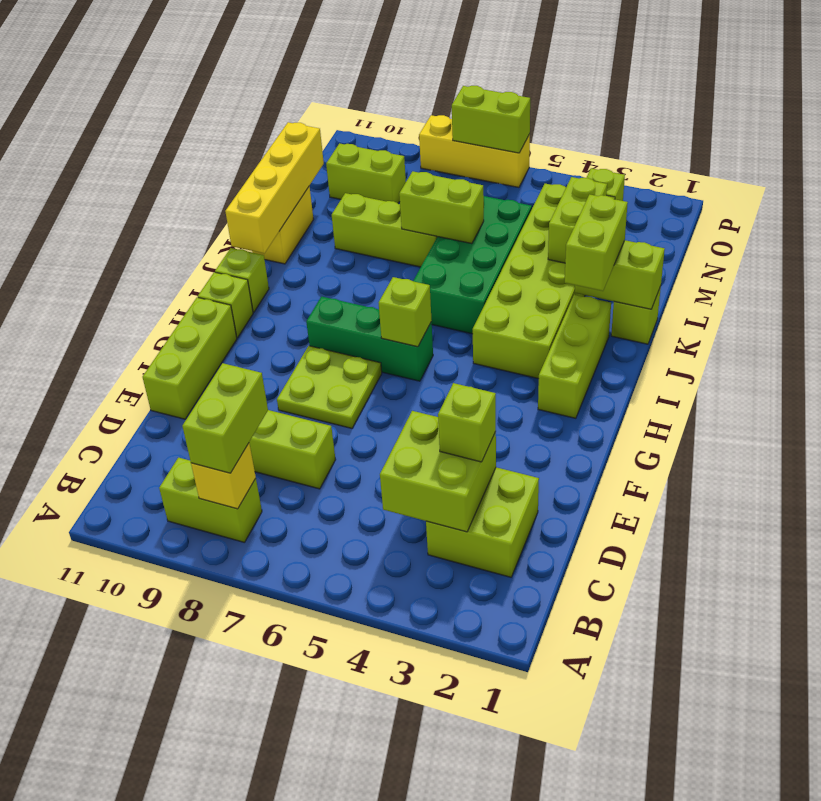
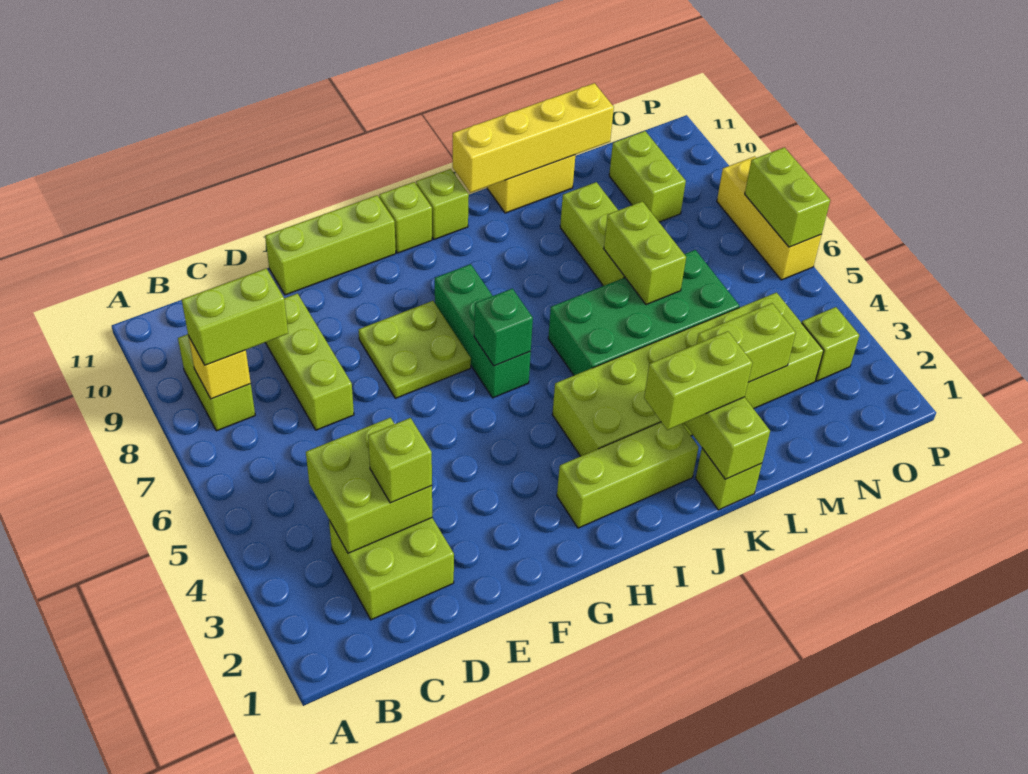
lime 1x1 brick [379,277,432,347] -> green 1x1 brick [474,289,533,366]

